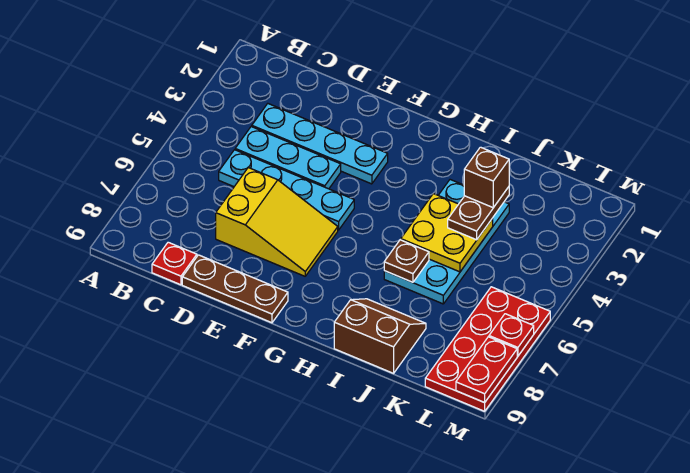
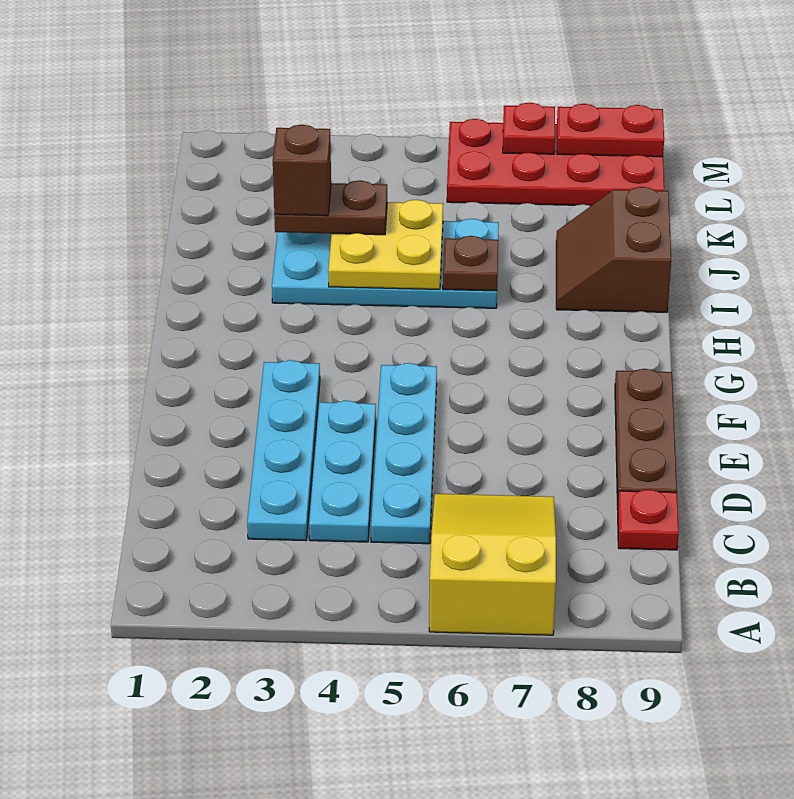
yellow 2x3 slope [216,168,338,276] -> yellow 2x3 slope moved to [429,494,556,635]

